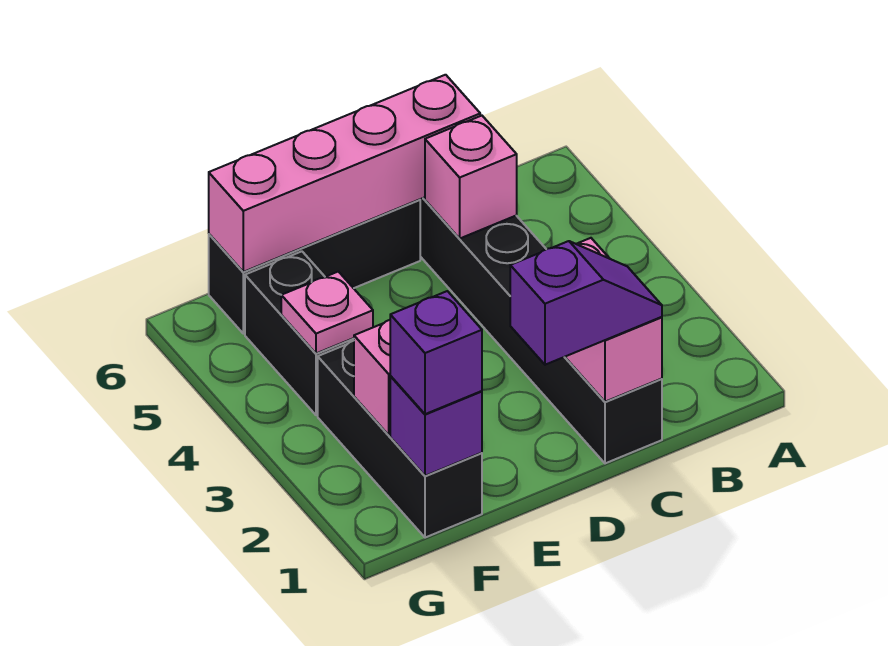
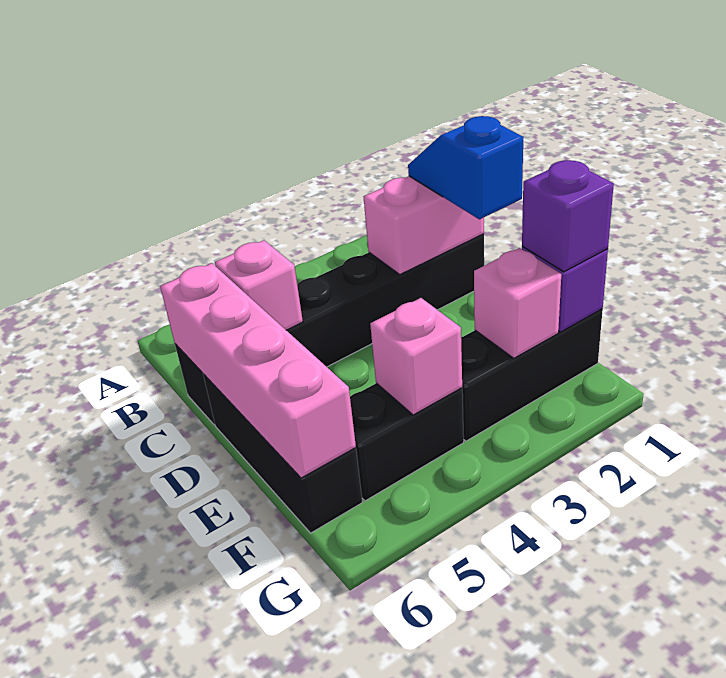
purple 1x2 slope [510,241,662,365] -> blue 1x2 slope [408,116,523,219]
pink 1x1 plate [281,272,373,353] -> pink 1x1 brick [370,298,462,415]

